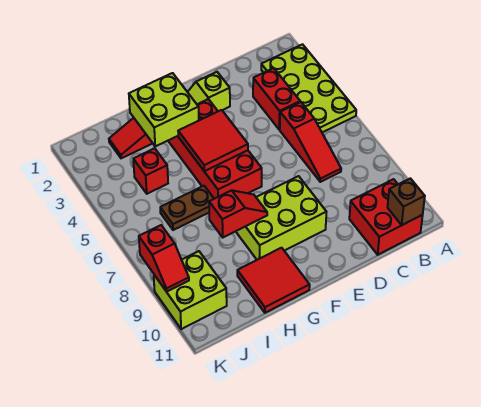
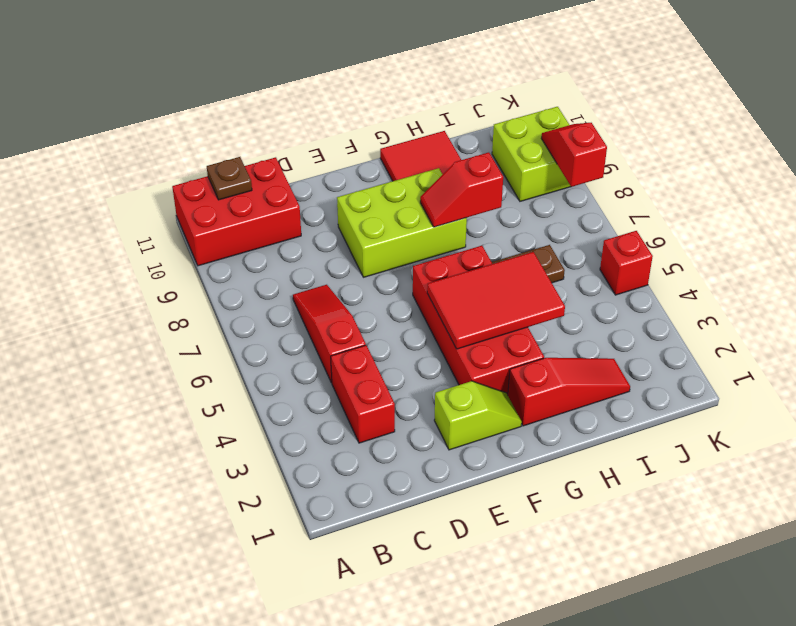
lime 2x4 plate [261,44,356,132] -> none
red 2x2 brick [349,179,423,255] -> red 2x3 brick [172,157,301,266]
brown 1x1 brick [388,178,425,225] -> brown 1x1 plate [207,157,252,200]
red 2x2 tile [178,110,248,171] -> red 2x3 tile [427,252,565,349]
lime 2x2 brick [129,73,199,146] -> none
red 1x1 brick [133,148,168,194] -> red 1x1 brick moved to [600,231,653,295]

